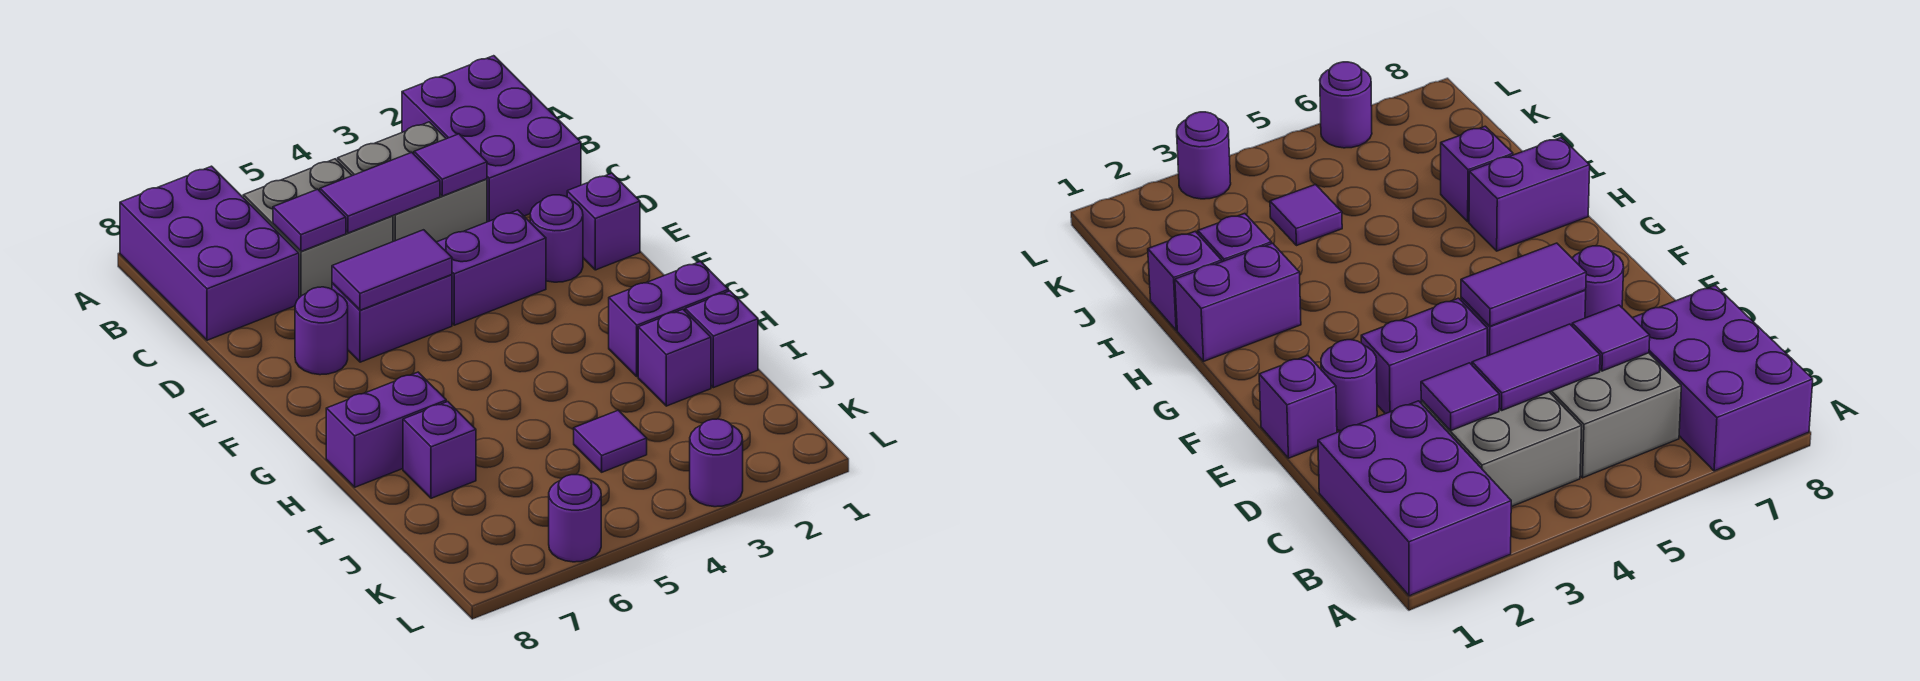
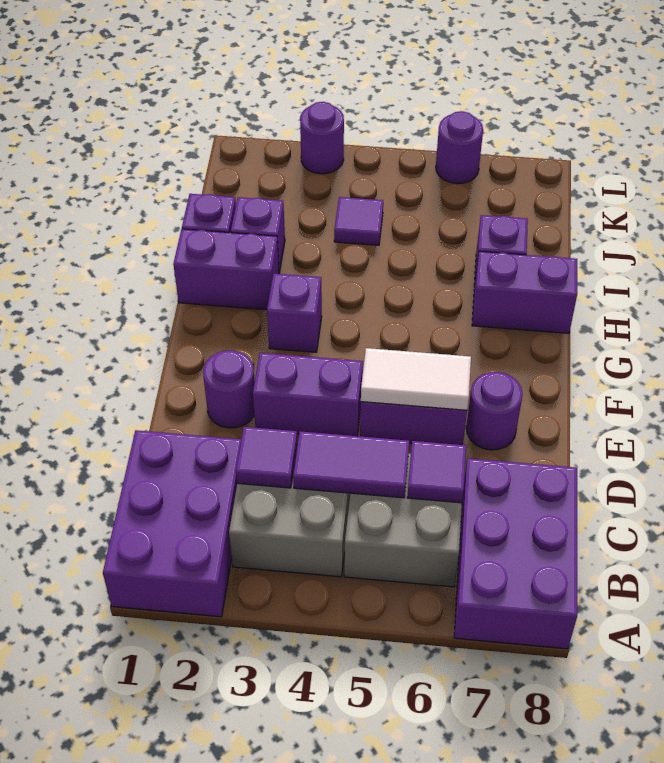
purple 1x1 brick [567,173,640,270] -> purple 1x1 brick moved to [267,274,322,352]
purple 1x2 tile [332,230,452,310] -> white 1x2 tile [361,348,471,410]

